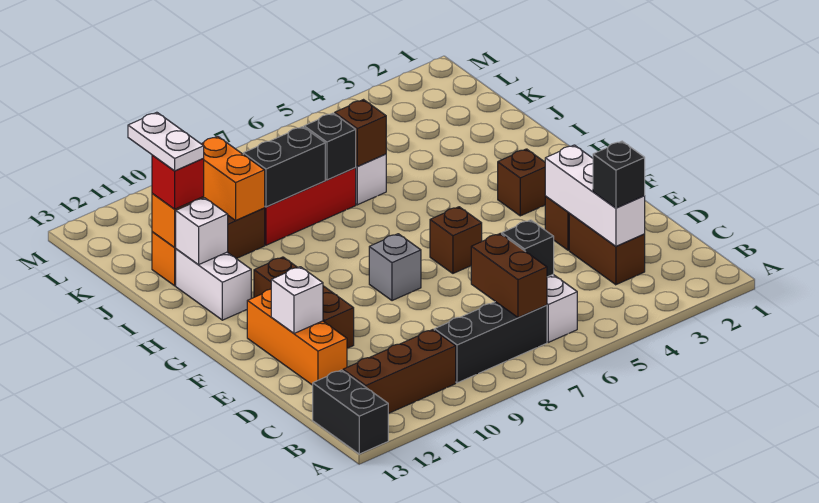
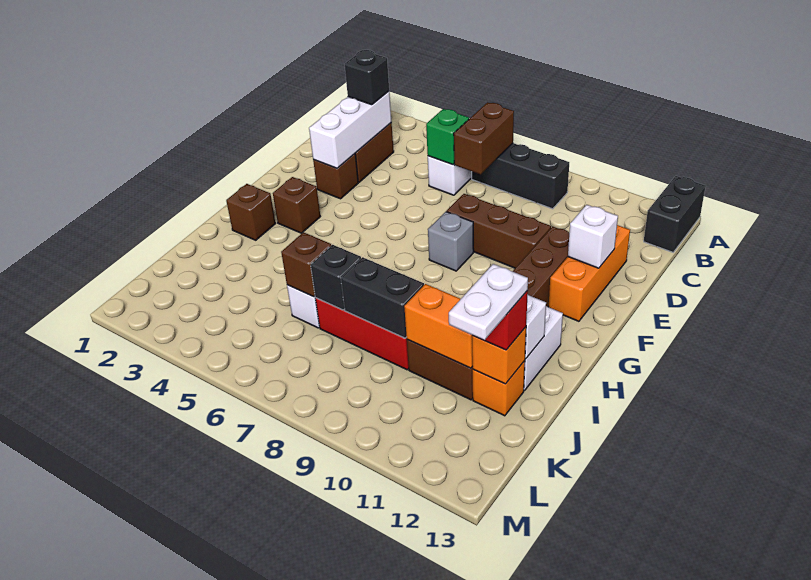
brown 1x3 brick [343,330,456,413] -> brown 1x3 brick moved to [447,194,551,268]
black 1x1 brick [502,220,554,277] -> green 1x1 brick [426,109,469,165]
brown 1x1 brick [430,207,482,273] -> brown 1x1 brick moved to [226,184,276,240]
orange 1x2 brick [202,136,265,220] -> orange 1x2 brick turned to [404,284,473,368]

